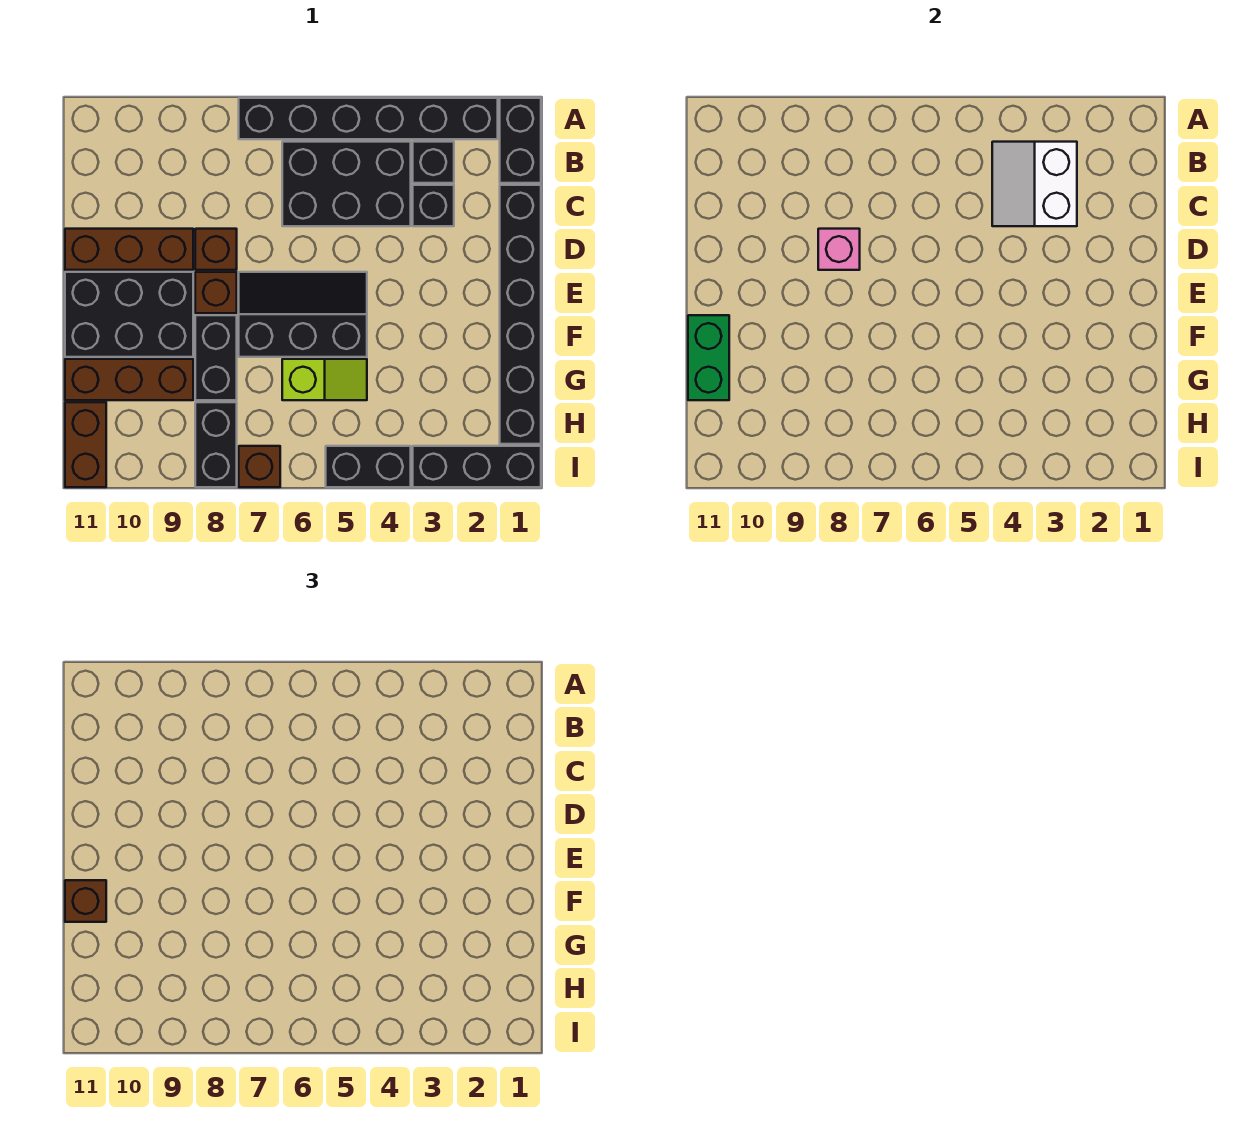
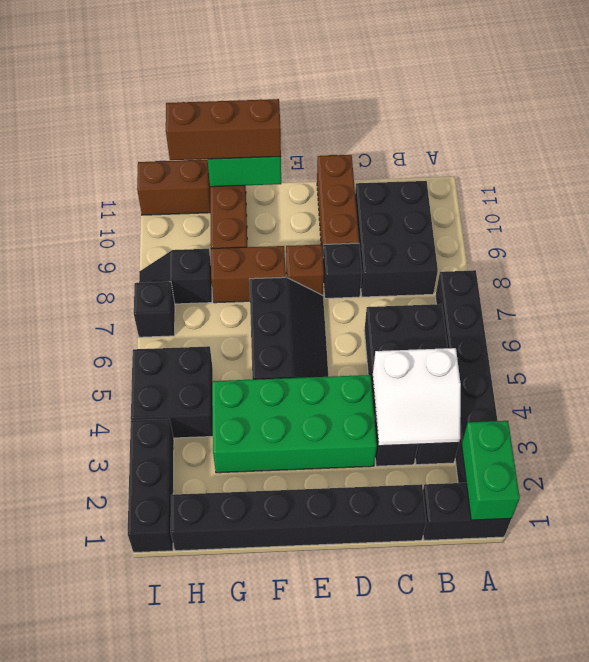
none -> green 1x2 brick [462,421,520,520]
white 2x2 slope [992,142,1077,226] -> white 2x2 slope turned to [373,348,461,446]
none -> green 2x4 brick [212,375,377,473]
brown 1x1 brick [195,229,237,270] -> black 1x1 brick [323,243,362,298]
pink 1x1 brick [818,229,860,270] -> none
black 2x3 brick [65,272,193,357] -> black 2x3 brick moved to [355,181,438,297]
black 1x2 brick [195,315,237,400] -> brown 1x2 brick [211,246,286,303]
brown 1x1 brick [65,880,106,922] -> brown 1x3 brick [166,99,281,160]
lime 1x2 slope [282,359,367,400] -> none
black 1x2 brick [195,402,237,487] -> black 1x2 slope [139,249,212,304]
black 1x2 brick [326,446,411,487] -> black 2x2 brick [131,346,213,438]
brown 1x1 brick [239,446,280,487] -> black 1x1 brick [134,282,175,337]

